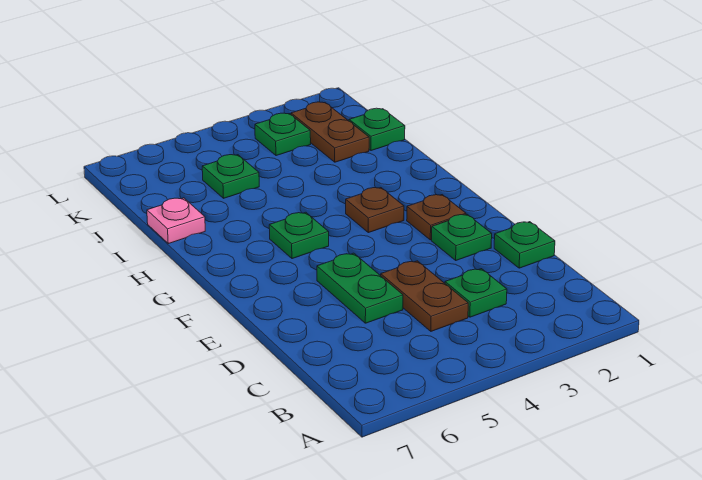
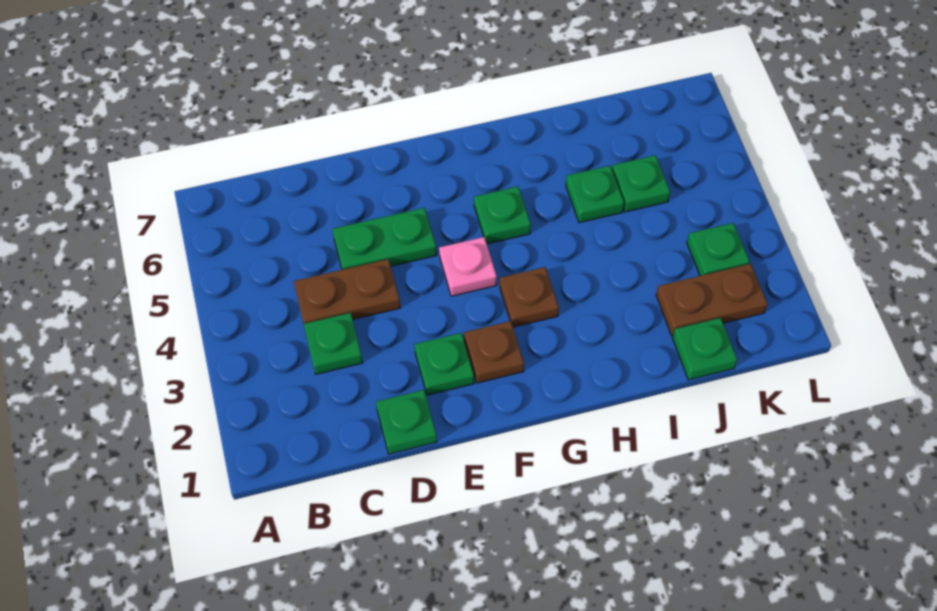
none -> green 1x1 plate [566,166,624,223]
pink 1x1 plate [147,198,205,244] -> pink 1x1 plate moved to [439,237,497,296]

